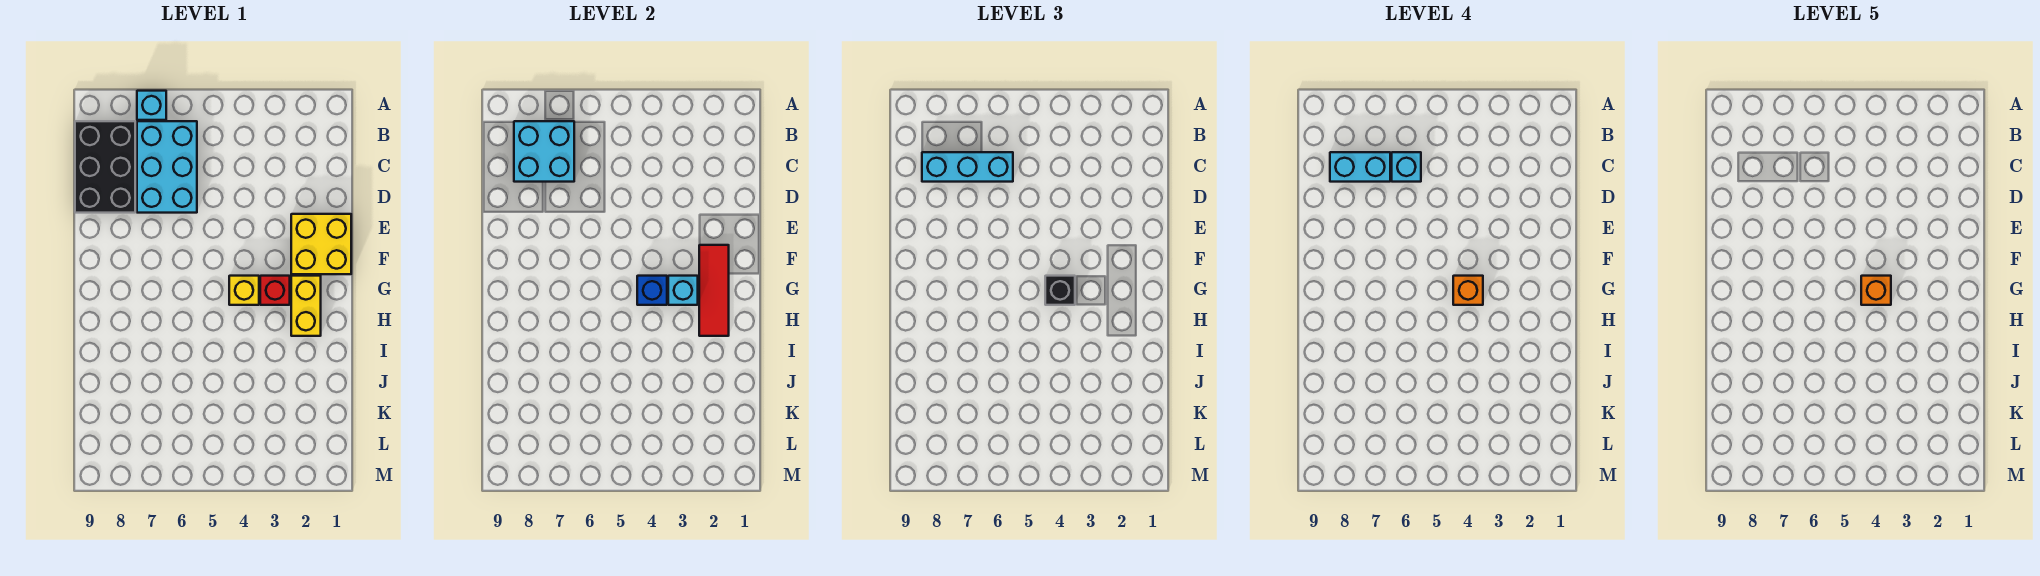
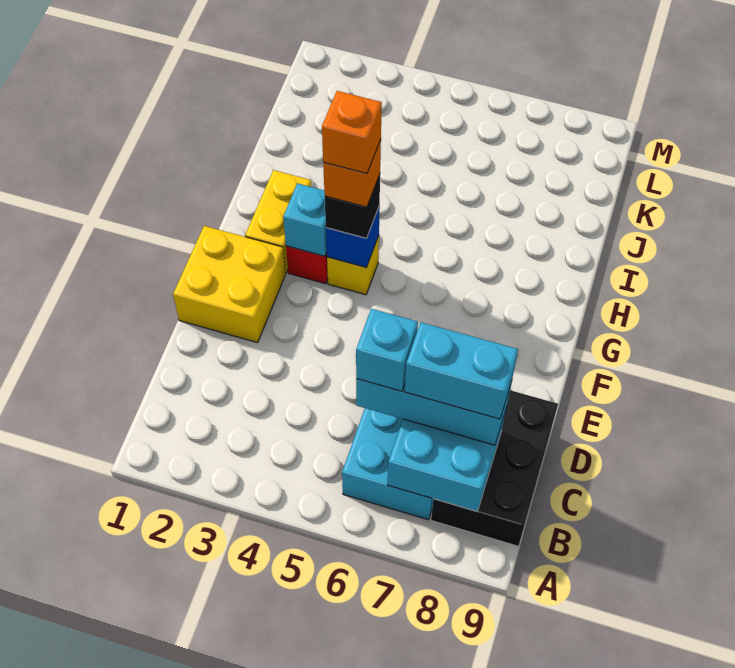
cyan 1x1 brick [137,91,166,120] -> none
red 1x3 tile [699,245,729,336] -> none

